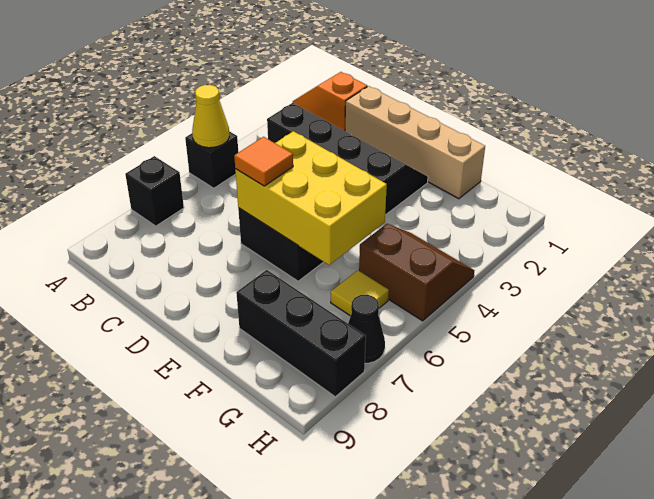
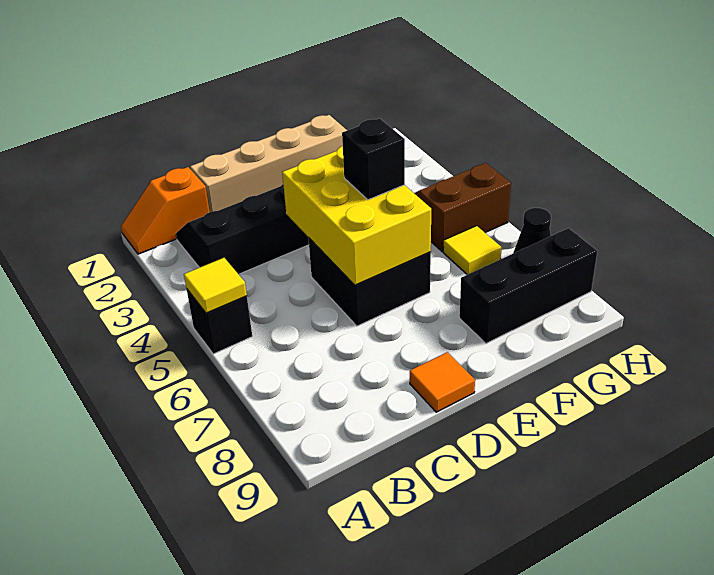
yellow 1x1 cone [192,85,229,148] -> yellow 1x1 tile [184,258,247,313]
black 1x1 brick [125,156,184,226] -> black 1x1 brick moved to [342,118,405,200]
yellow 2x3 brick [235,131,387,265] -> yellow 2x3 brick turned to [282,146,431,285]
orange 1x1 tile [234,137,293,186] -> orange 1x1 tile moved to [410,352,475,412]

